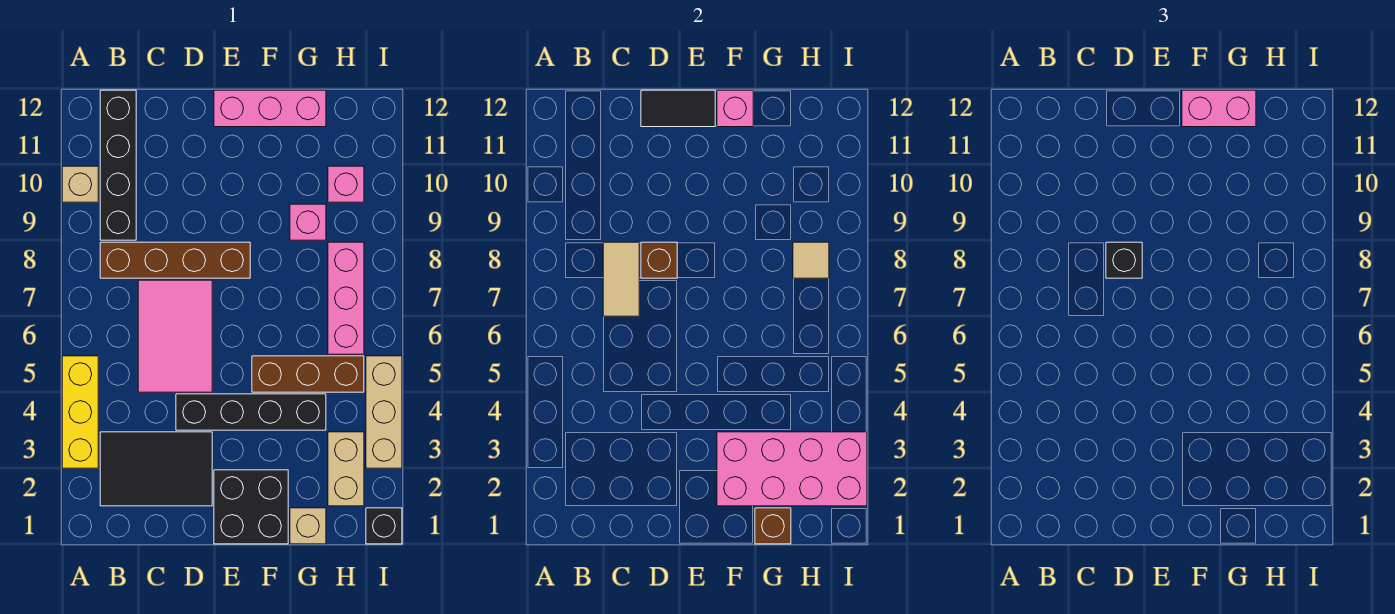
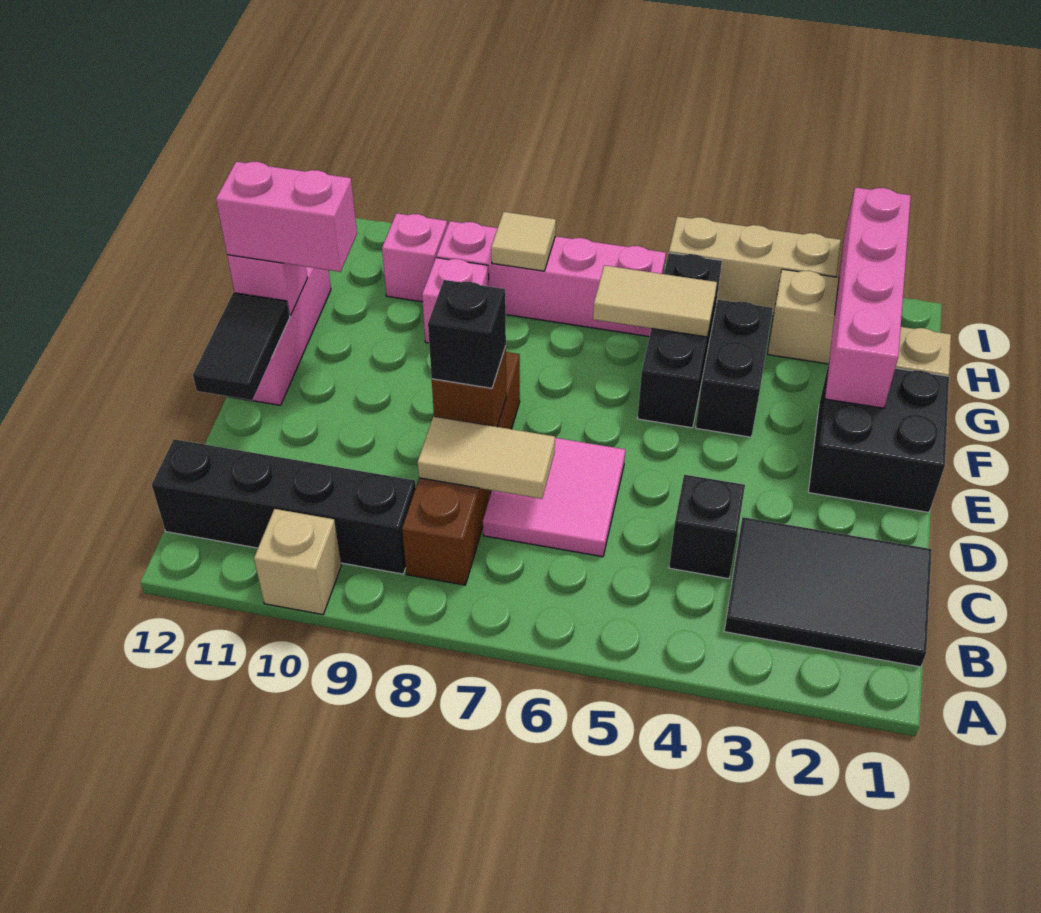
yellow 1x3 brick [62,356,98,468] -> none
black 2x3 tile [100,432,212,506] -> black 2x3 tile turned to [724,517,932,667]
pink 2x3 tile [138,280,212,392] -> pink 2x2 tile [483,438,625,557]
black 1x4 brick [176,394,326,430] -> black 1x2 brick [696,300,773,437]
pink 2x4 brick [717,432,867,506] -> pink 1x4 brick [825,187,911,408]
brown 1x3 brick [252,356,364,392] -> black 1x3 brick [637,253,722,428]
pink 1x2 brick [1182,90,1256,127] -> pink 1x2 brick turned to [216,162,357,272]
brown 1x1 brick [755,508,791,544] -> none
none -> tan 1x2 tile [593,265,717,337]
pink 1x3 brick [328,242,364,354] -> pink 1x4 brick [437,221,666,337]
black 1x1 brick [366,508,402,544] -> black 1x1 brick moved to [669,475,745,579]

